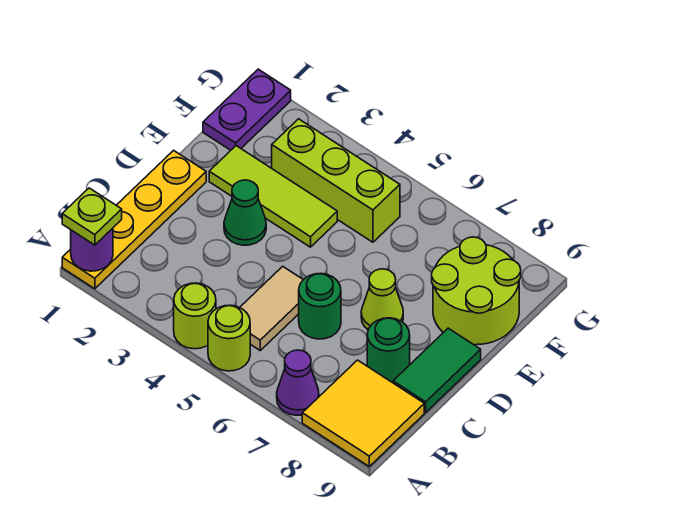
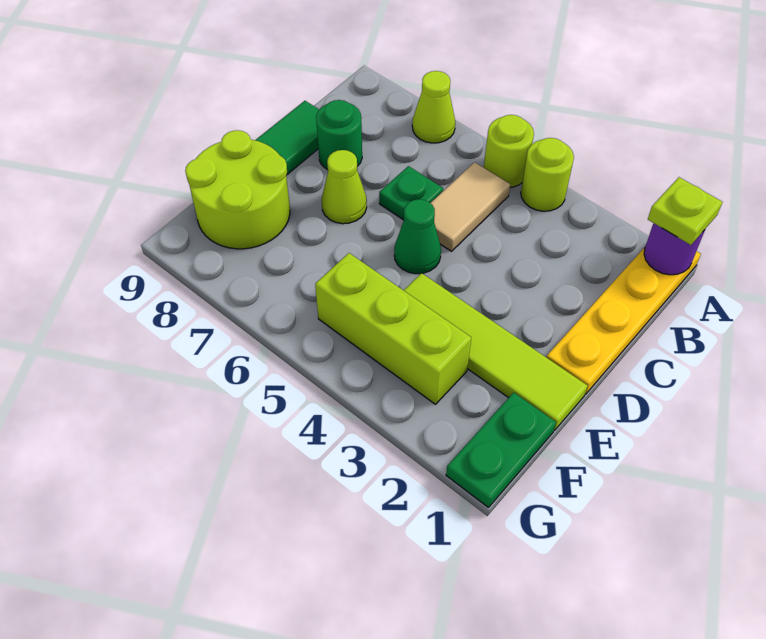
purple 1x1 cone [277,350,319,415] -> lime 1x1 cone [412,71,455,143]
yellow 2x2 tile [302,360,424,466] -> none
green 1x1 round brick [299,273,341,339] -> green 1x1 plate [379,166,443,220]
green 1x1 cone [224,180,266,245] -> green 1x1 cone moved to [394,199,441,274]
lime 1x3 tile [209,146,337,247] -> lime 1x4 tile [404,273,588,430]
purple 1x2 plate [203,69,291,150] -> green 1x2 plate [446,392,556,507]

